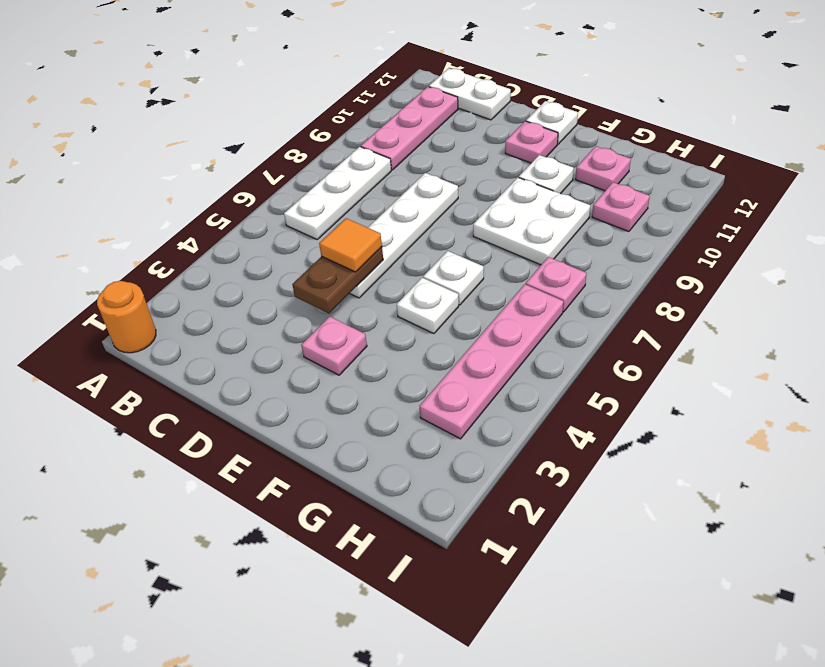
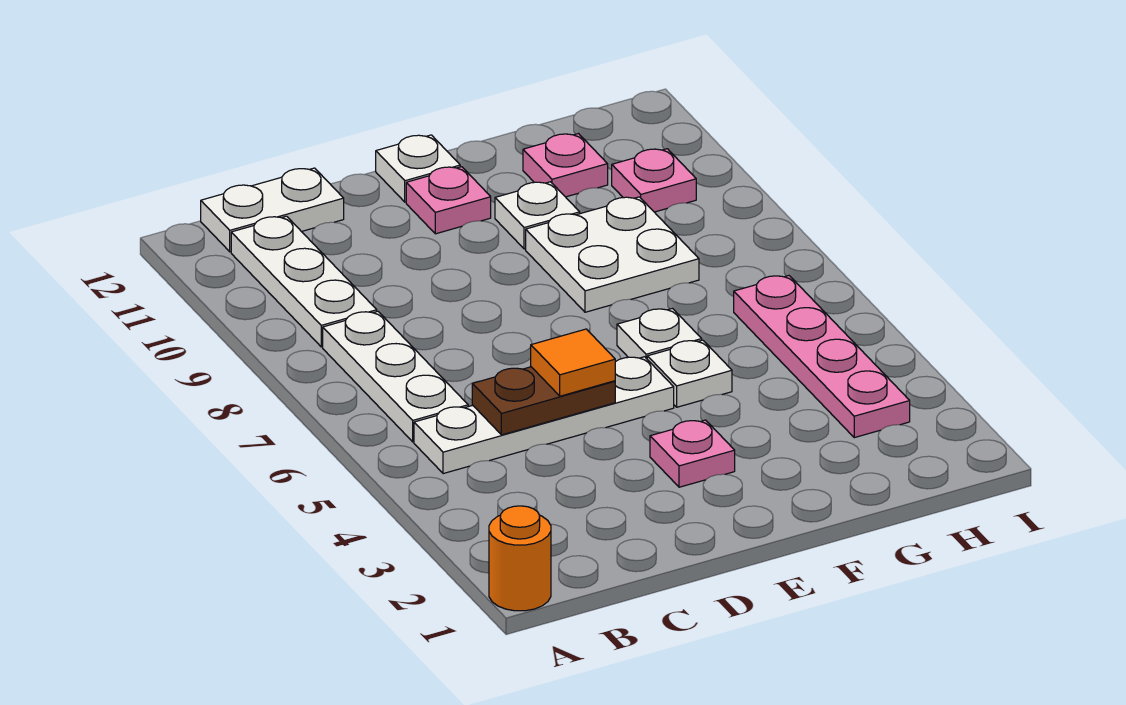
pink 1x3 plate [361,87,458,170] -> white 1x3 plate [231,216,377,347]
brown 1x2 plate [292,247,383,313] -> brown 1x2 plate turned to [472,367,615,435]
white 1x4 plate [350,173,458,298] -> white 1x4 plate turned to [414,357,674,474]
pink 1x1 plate [526,257,586,312] -> none

